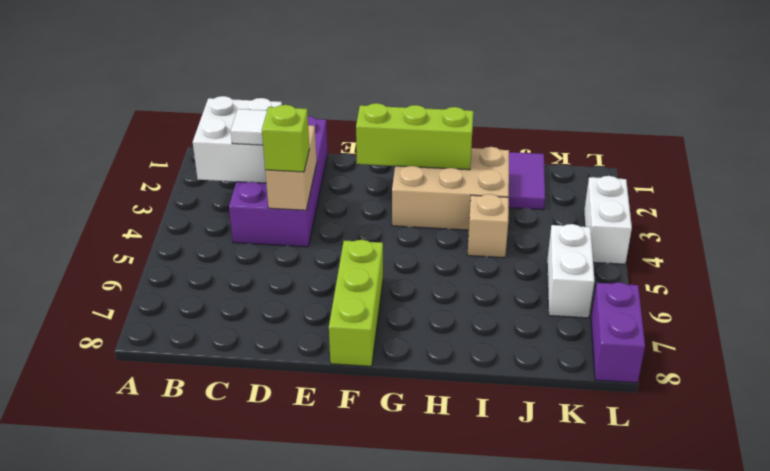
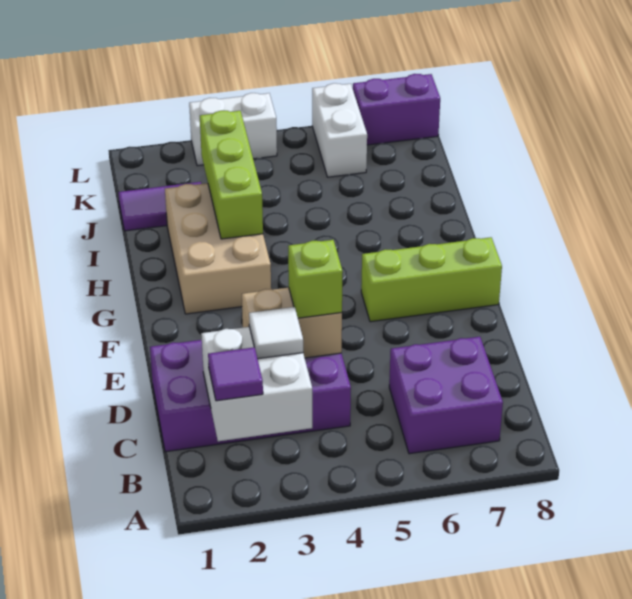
none -> purple 1x1 tile [208,347,263,401]
none -> purple 2x2 brick [389,337,503,454]
lime 1x3 brick [356,103,473,170] -> lime 1x3 brick moved to [200,111,263,239]
tan 1x1 brick [468,194,509,258] -> none
white 1x2 brick [547,224,594,318] -> white 1x2 brick turned to [312,83,367,177]

